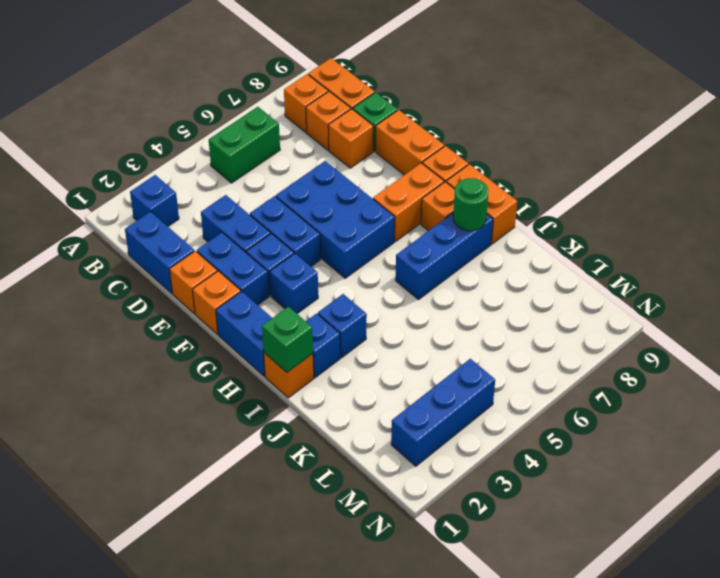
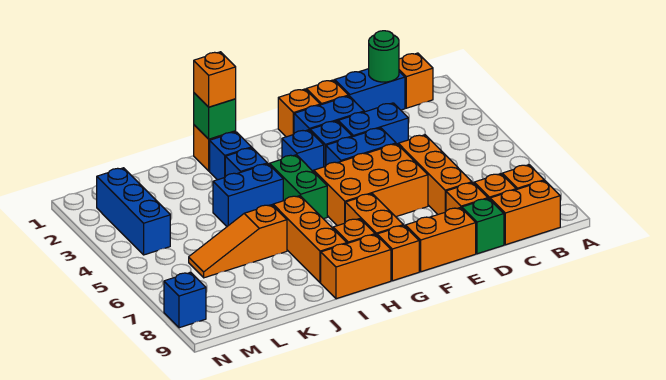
none -> orange 1x1 brick [399,53,433,108]
blue 1x1 brick [130,175,179,226] -> blue 1x1 brick moved to [164,272,206,328]
green 1x2 brick [209,107,280,183] -> green 1x2 brick moved to [270,155,327,219]
none -> orange 1x3 brick [398,135,472,214]
blue 2x3 brick [276,161,395,278] -> orange 2x3 brick [314,144,428,226]
blue 1x2 brick [216,291,272,376] -> blue 1x2 brick moved to [213,164,283,226]
none -> orange 1x1 brick [194,52,236,107]
blue 1x3 brick [396,212,493,299] -> orange 1x3 brick [273,196,347,283]
green 1x1 round brick [453,178,488,231] -> green 1x1 round brick moved to [369,31,399,82]
none -> orange 1x3 slope [189,205,287,278]

